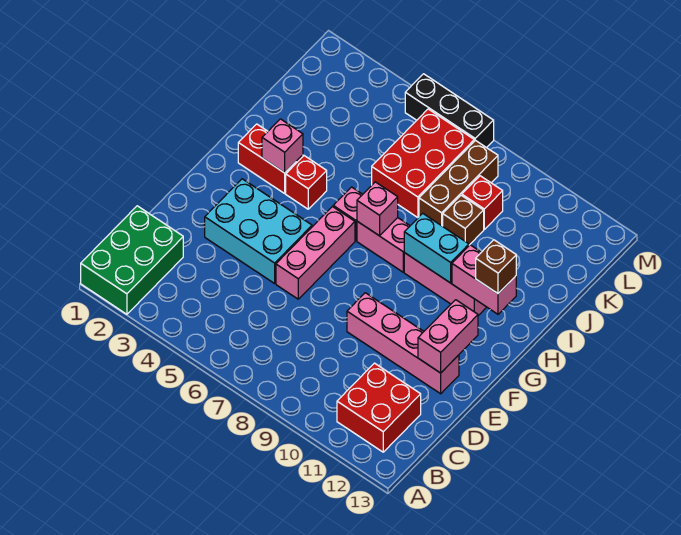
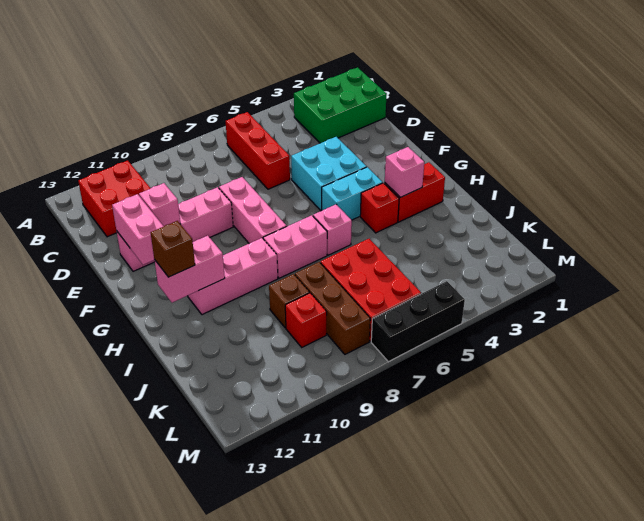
green 2x3 brick [81,206,183,314] -> green 2x3 brick turned to [294,67,387,143]
none -> red 1x3 brick [226,112,290,189]
cyan 2x3 brick [205,179,312,283] -> cyan 2x2 brick [291,137,367,211]
pink 1x3 brick [276,207,355,299] -> pink 1x3 brick moved to [219,177,287,243]
pink 1x1 brick [357,182,398,236] -> pink 1x1 brick moved to [139,183,180,226]
cyan 1x2 brick [404,213,469,283] -> cyan 1x2 brick moved to [322,167,383,220]

